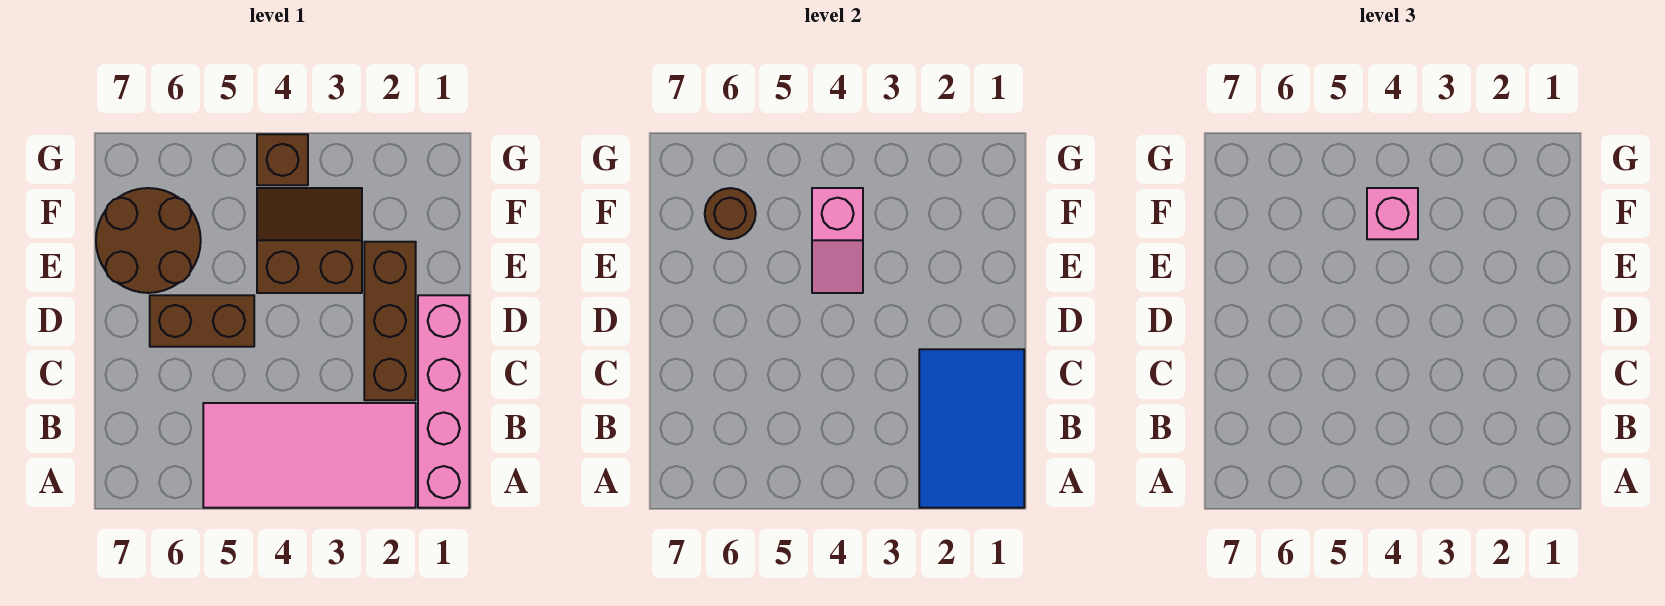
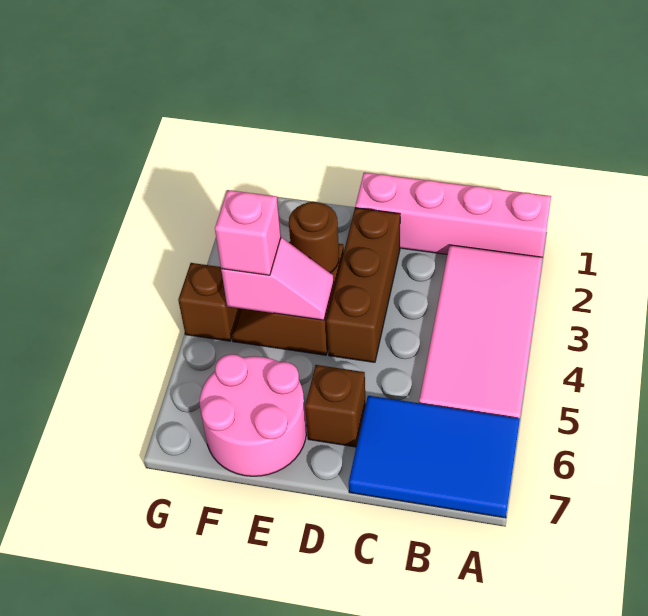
blue 2x3 tile [919,349,1024,508] -> blue 2x3 tile moved to [349,396,520,518]
brown 1x3 brick [364,242,416,400] -> brown 1x3 brick turned to [327,208,400,362]
brown 1x2 brick [150,295,254,347] -> brown 1x1 brick [305,365,366,447]
brown 2x2 round brick [96,188,201,293] -> pink 2x2 round brick [200,354,306,476]
brown 1x1 round brick [705,188,756,239] -> brown 1x1 round brick moved to [289,202,339,273]

